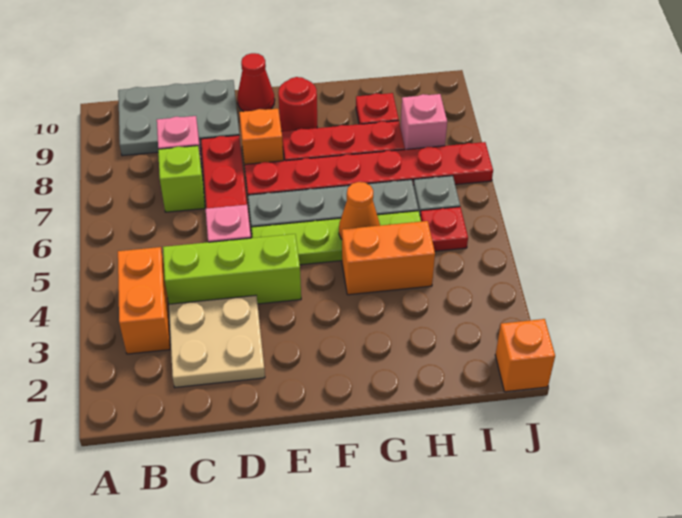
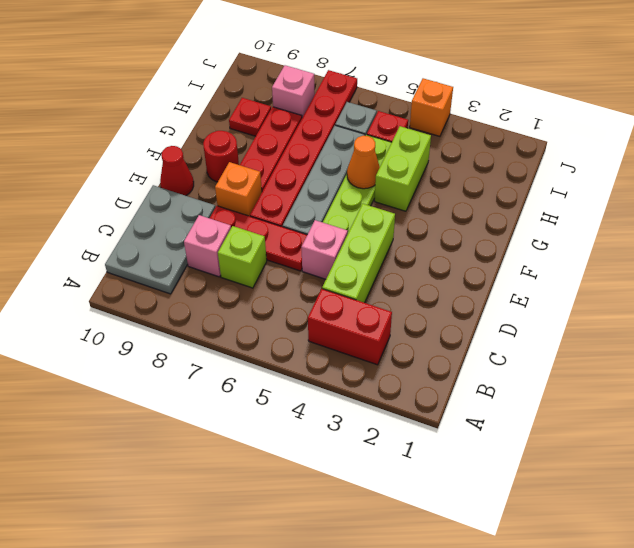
orange 1x2 brick [118,247,170,354] -> red 1x2 brick [308,289,392,365]
tan 2x2 plate [169,295,265,387] -> none
orange 1x2 brick [342,221,435,295] -> lime 1x2 brick [375,126,431,211]
orange 1x1 brick [495,319,555,392] -> orange 1x1 brick moved to [410,78,453,136]

